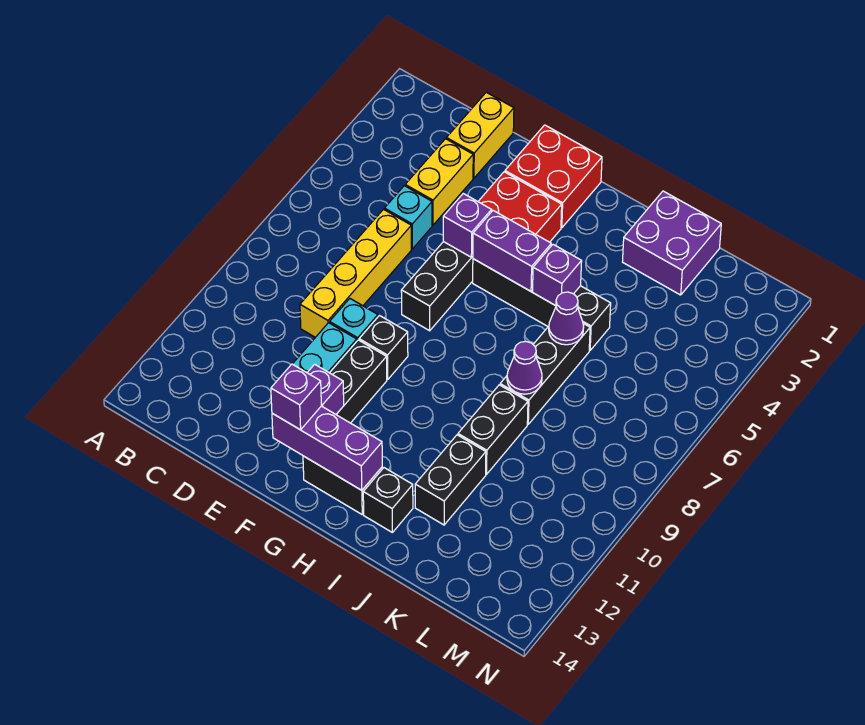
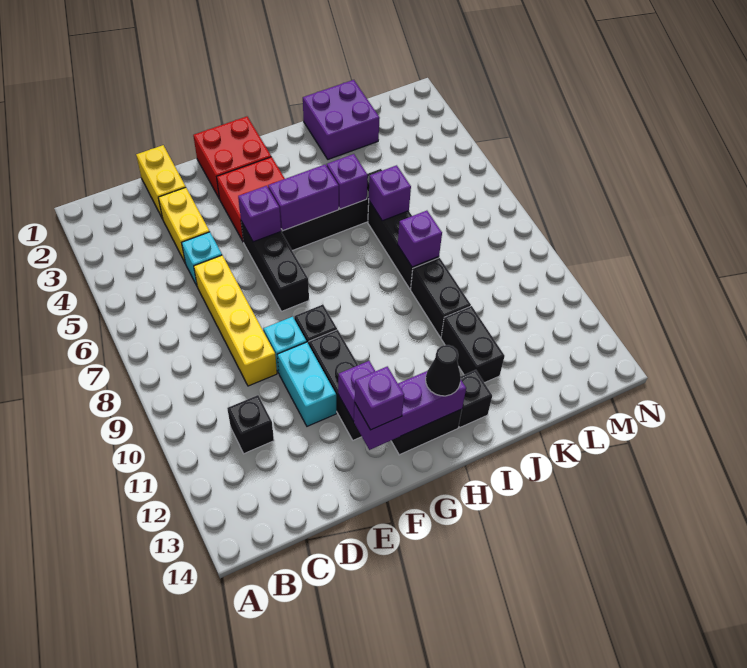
none -> black 1x1 brick [227,395,274,454]
none -> black 1x1 cone [426,345,461,396]
purple 1x1 cone [549,292,584,345] -> purple 1x1 brick [369,165,411,221]
purple 1x1 cone [507,341,542,394] -> purple 1x1 brick [398,211,442,267]

